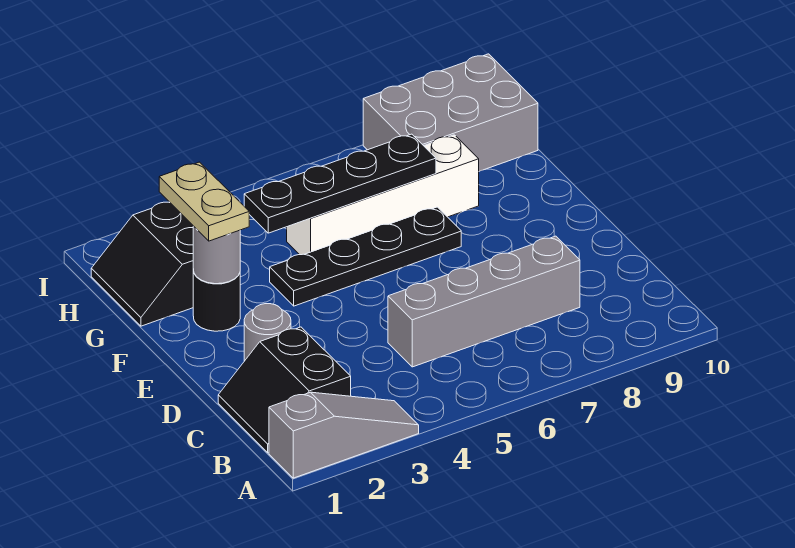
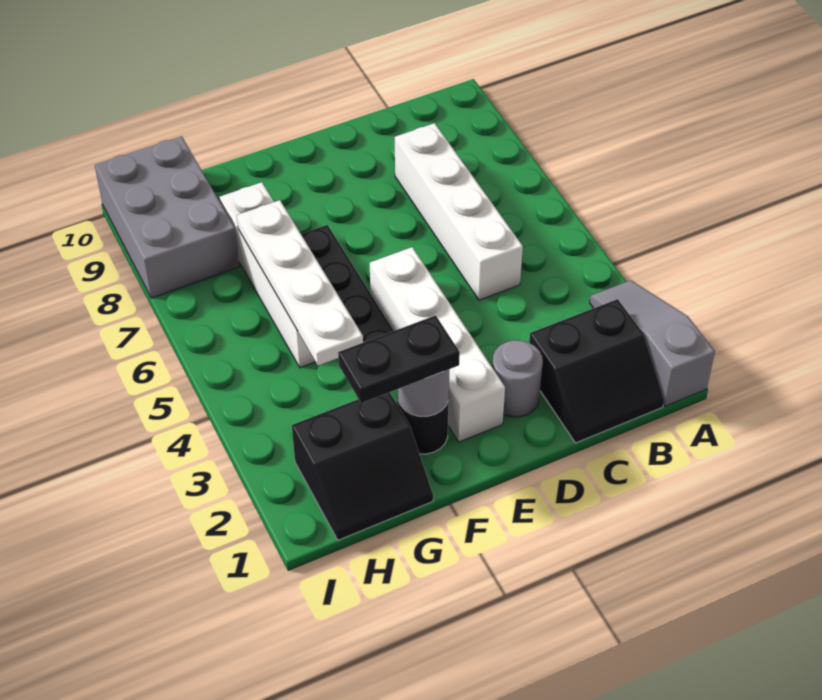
grey 1x4 brick [388,236,580,367] -> white 1x4 brick [395,123,523,300]
none -> white 1x4 brick [370,247,505,442]
tan 1x2 plate [159,162,249,241] -> black 1x2 plate [338,315,460,403]
black 1x4 plate [244,134,436,233] -> white 1x4 plate [237,200,363,366]

